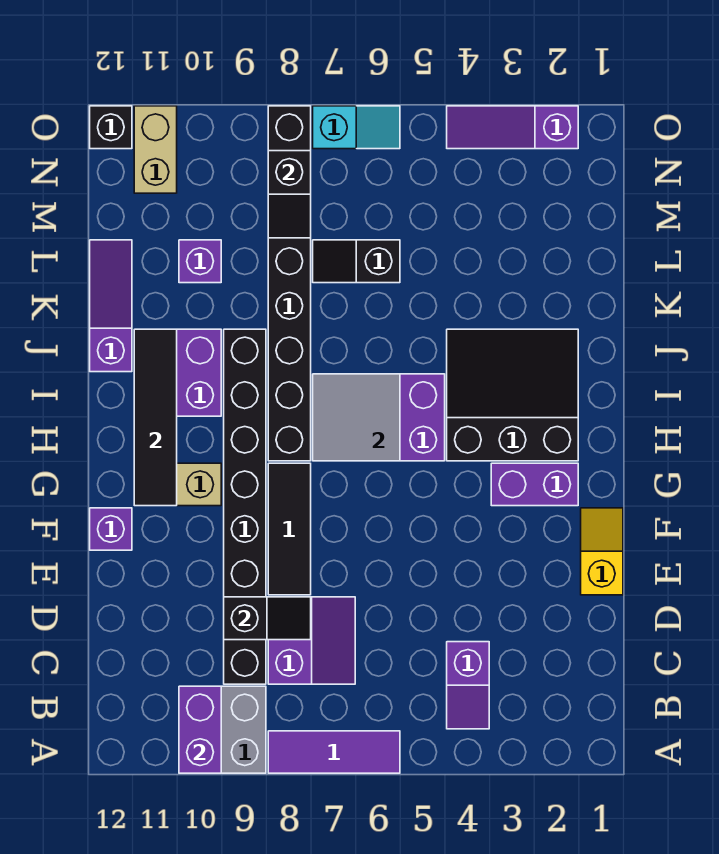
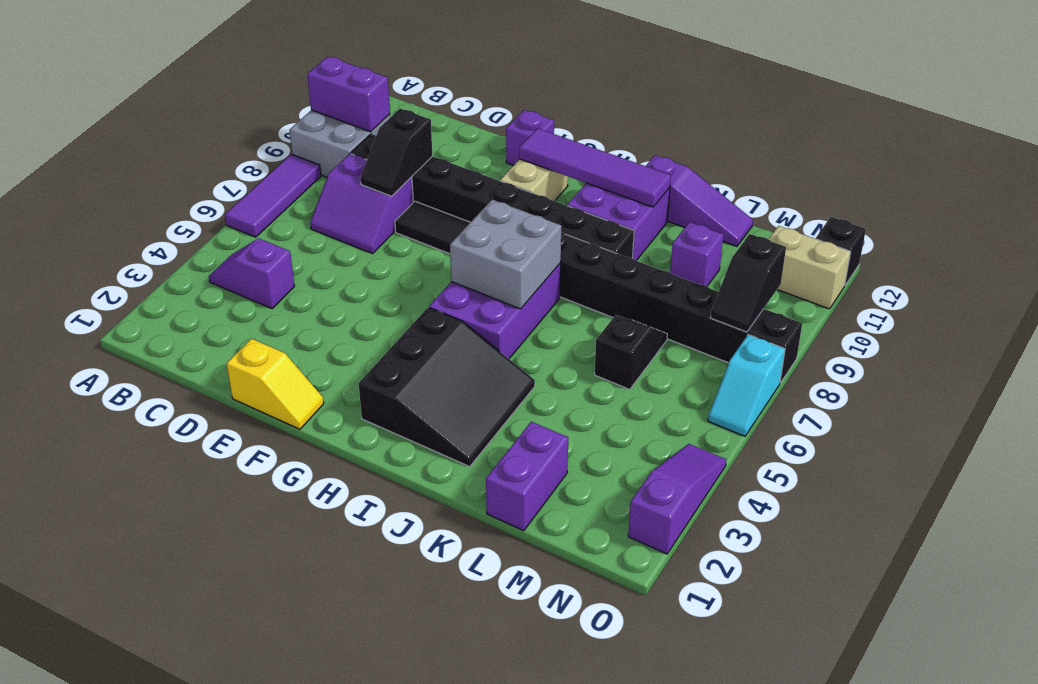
purple 1x2 brick [491,463,578,506] -> purple 1x2 brick moved to [486,422,568,531]
black 1x4 tile [134,329,177,506] -> purple 1x4 tile [519,128,671,207]
grey 2x2 tile [313,374,400,461] -> grey 2x2 brick [450,200,561,309]
black 1x2 slope [268,151,311,238] -> black 1x2 slope turned to [710,234,786,332]

